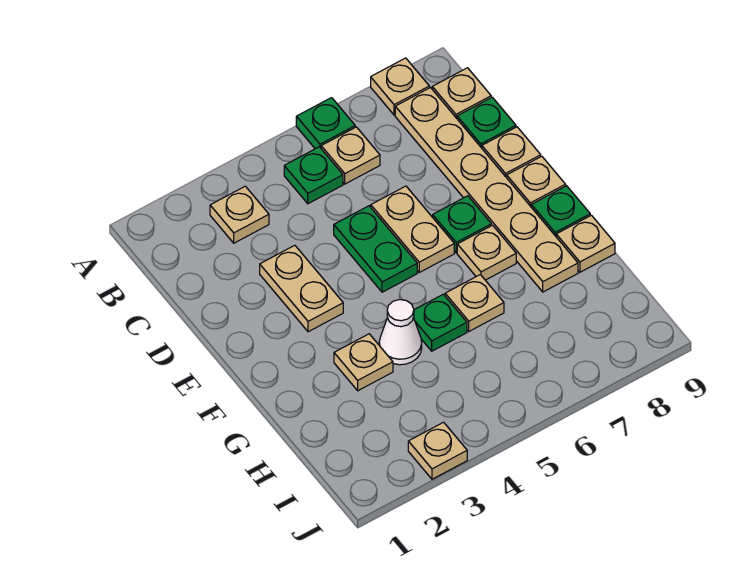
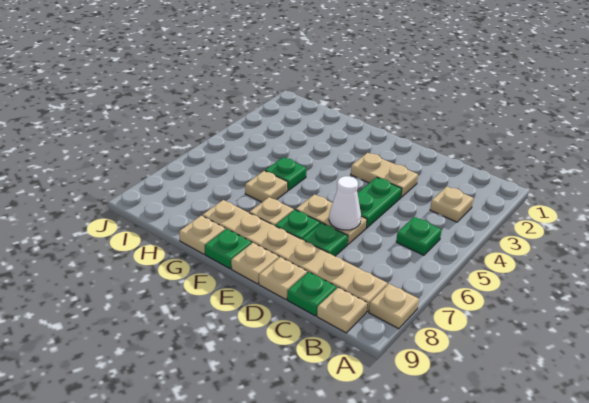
green 1x1 plate [296,98,355,149] -> green 1x1 plate moved to [302,223,348,256]
tan 1x1 plate [321,127,380,184] -> none
green 1x2 plate [334,206,417,292] -> green 1x2 plate turned to [357,177,402,228]
tan 1x1 plate [334,334,393,391] -> none
white 1x1 cone [379,300,422,365] -> white 1x1 cone moved to [329,176,361,230]
tan 1x1 plate [408,422,467,479] -> none

